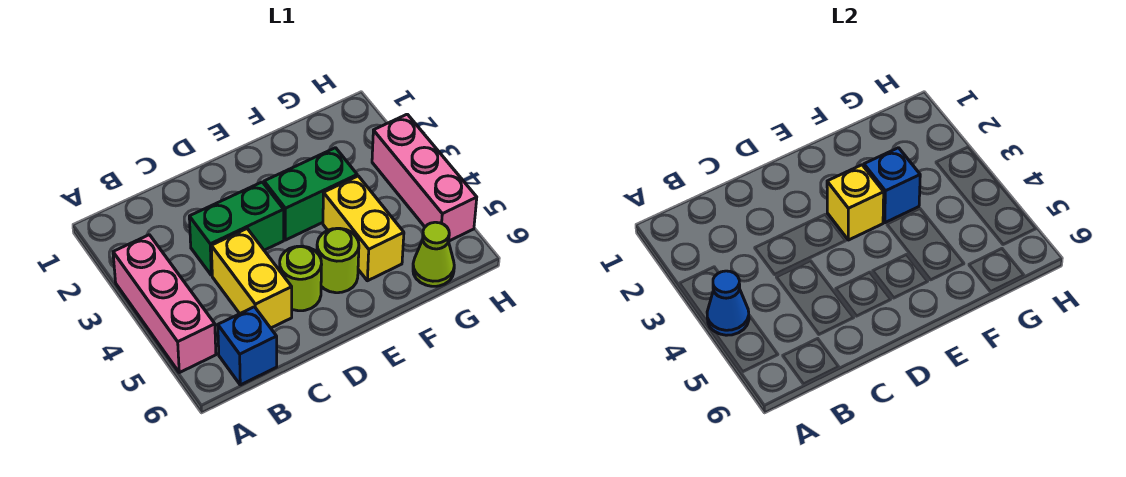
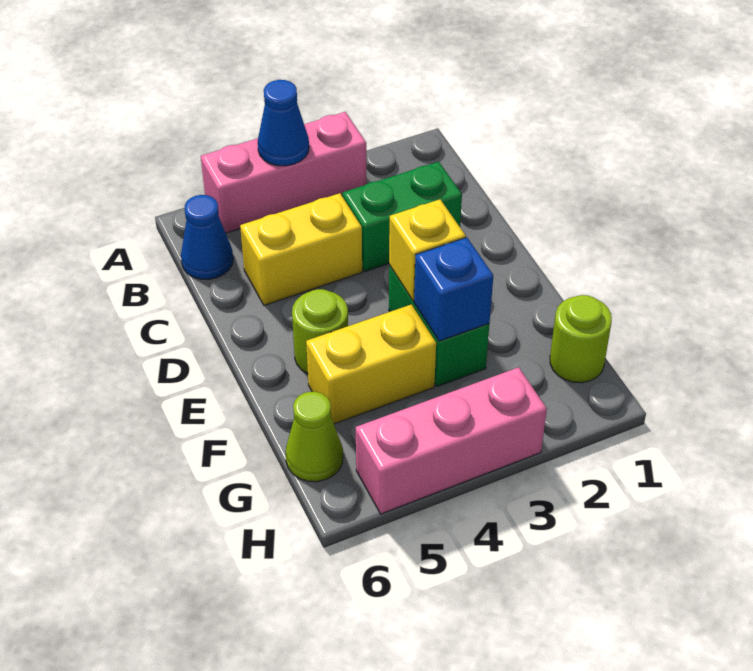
blue 1x1 brick [218,307,277,385] -> blue 1x1 cone [181,195,233,279]
green 1x2 brick [189,182,284,275] -> green 1x2 brick turned to [343,162,462,271]
lime 1x1 round brick [280,246,322,311] -> lime 1x1 round brick moved to [550,295,612,383]

